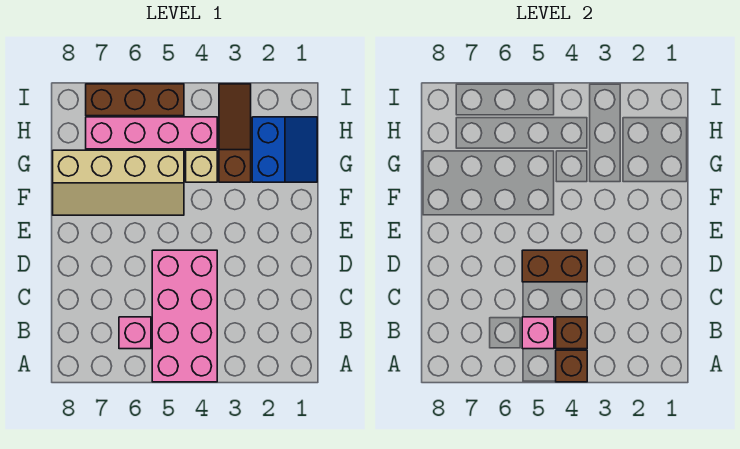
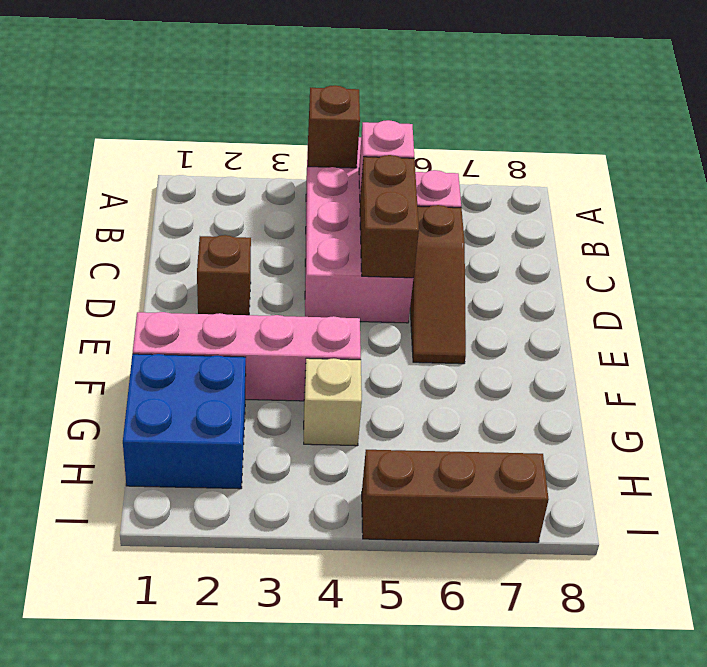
brown 1x1 brick [556,317,587,349] -> brown 1x1 brick moved to [197,235,251,315]
brown 1x2 brick [522,250,587,282] -> brown 1x2 brick turned to [360,155,419,278]
tan 2x4 slope [53,150,184,215] -> none
blue 2x2 slope [252,117,317,182] -> blue 2x2 brick [123,354,246,489]
brown 1x3 slope [219,84,251,182] -> brown 1x3 slope moved to [410,205,466,364]
pink 1x4 brick [86,117,217,149] -> pink 1x4 brick moved to [133,312,361,401]

